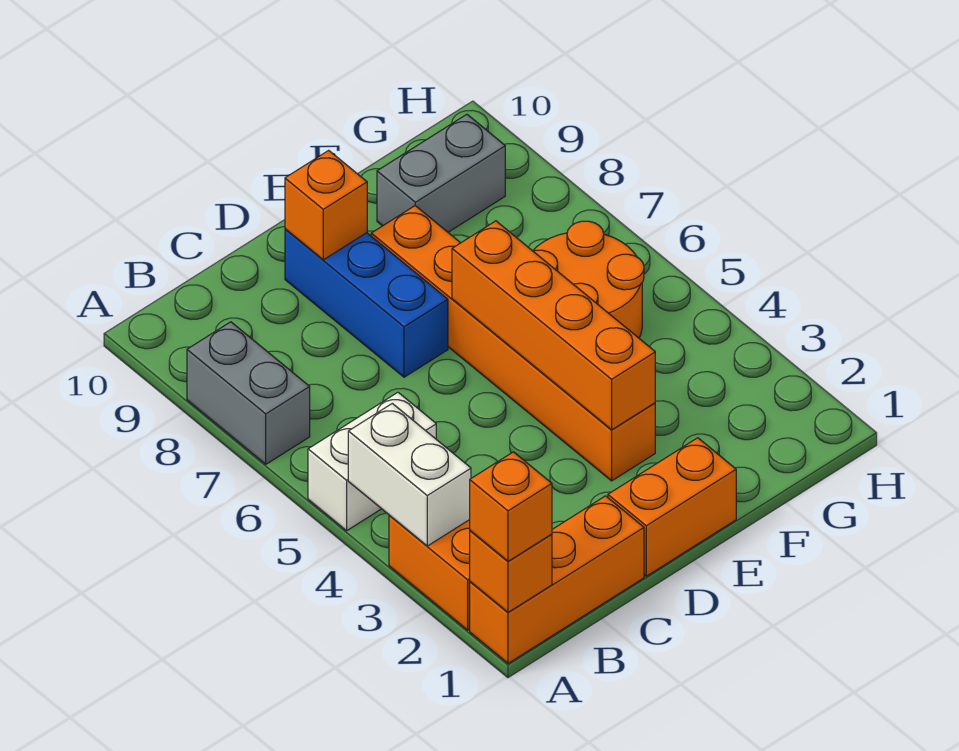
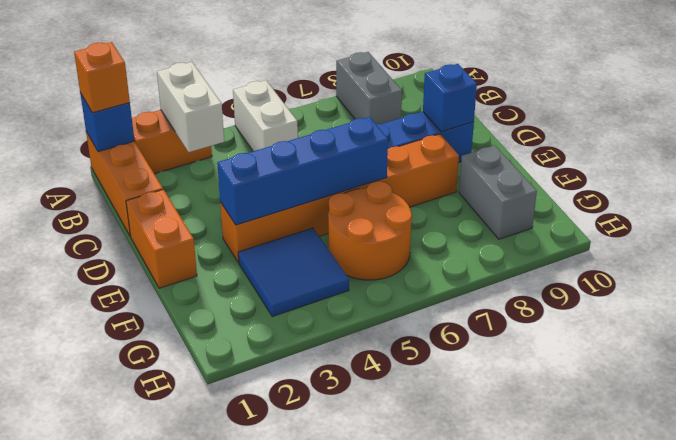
orange 1x1 brick [470,531,552,612] -> blue 1x1 brick [80,93,134,152]
white 1x2 brick [348,403,471,546] -> white 1x2 brick turned to [157,62,224,152]
grey 1x2 brick [187,322,310,464] -> grey 1x2 brick turned to [336,52,402,124]
orange 1x1 brick [285,150,367,260] -> blue 1x1 brick [423,64,477,132]
orange 1x4 brick [452,221,655,430] -> blue 1x4 brick [217,117,388,225]
none -> blue 2x2 tile [238,228,349,317]

